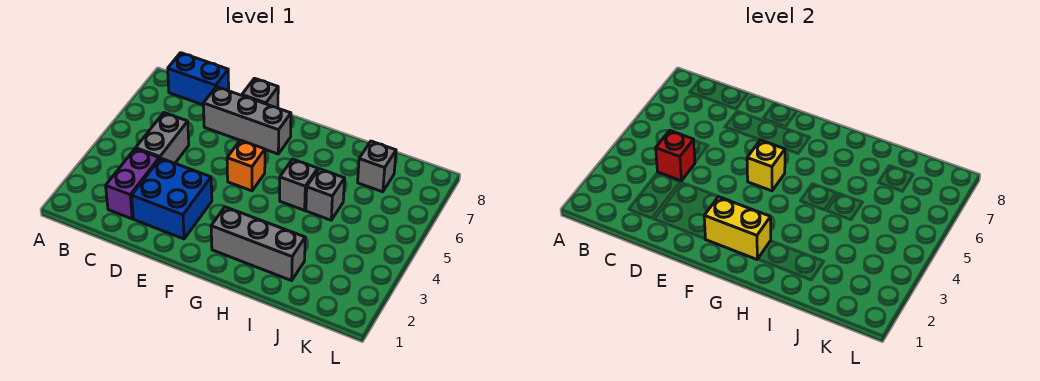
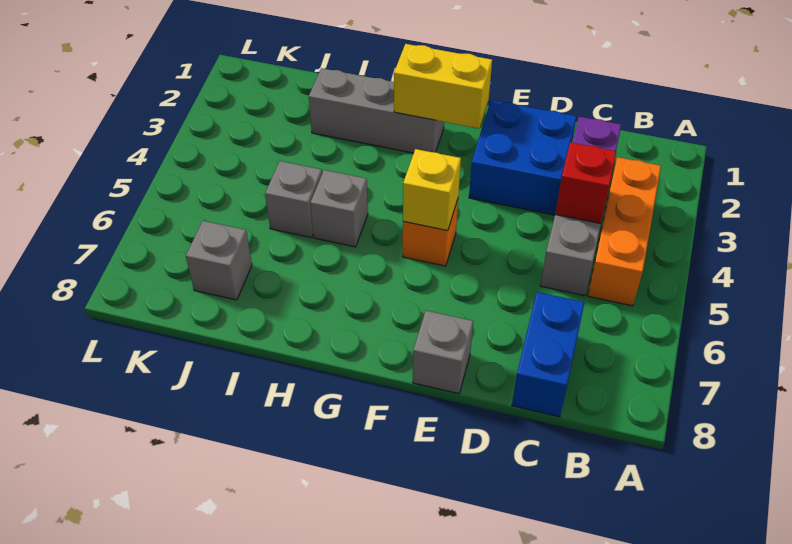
none -> orange 1x3 brick [588,157,661,306]
blue 1x2 brick [168,53,229,105] -> blue 1x2 brick turned to [512,292,585,417]
grey 1x3 brick [203,87,291,154] -> none

